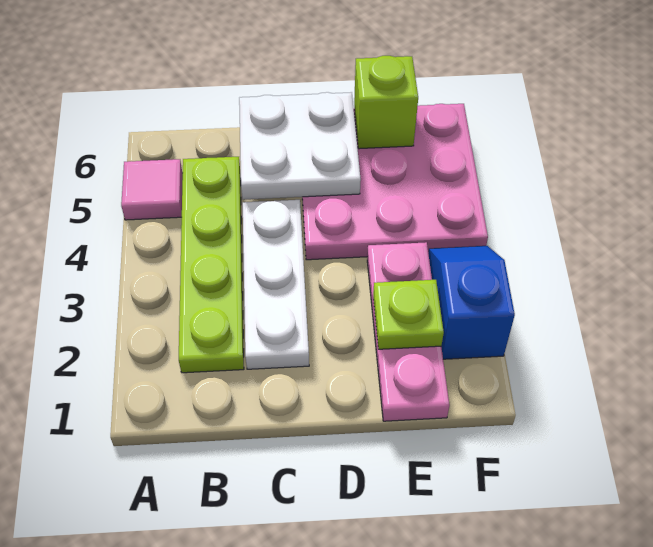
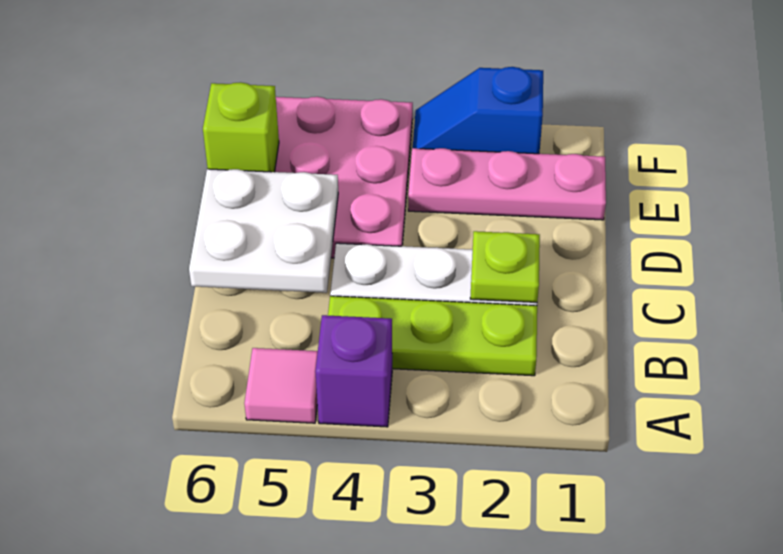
none -> purple 1x1 brick [315,315,392,427]
lime 1x4 plate [179,157,244,373] -> lime 1x3 plate [328,296,537,376]
lime 1x1 plate [373,280,444,349] -> lime 1x1 plate moved to [470,231,540,302]

